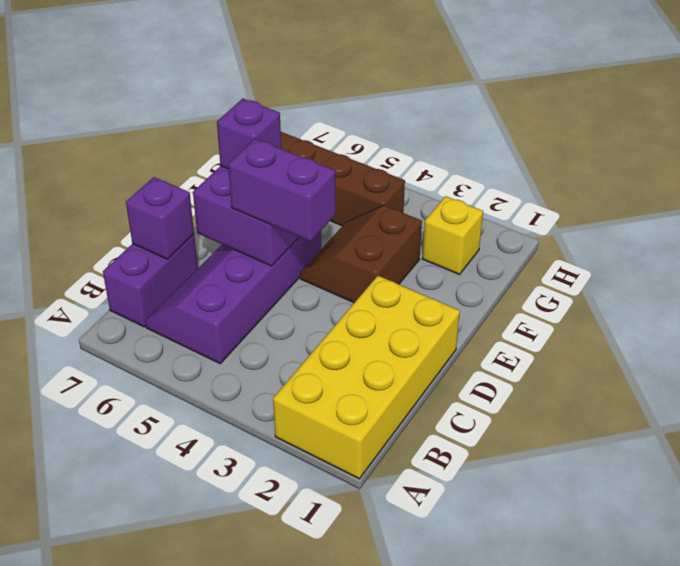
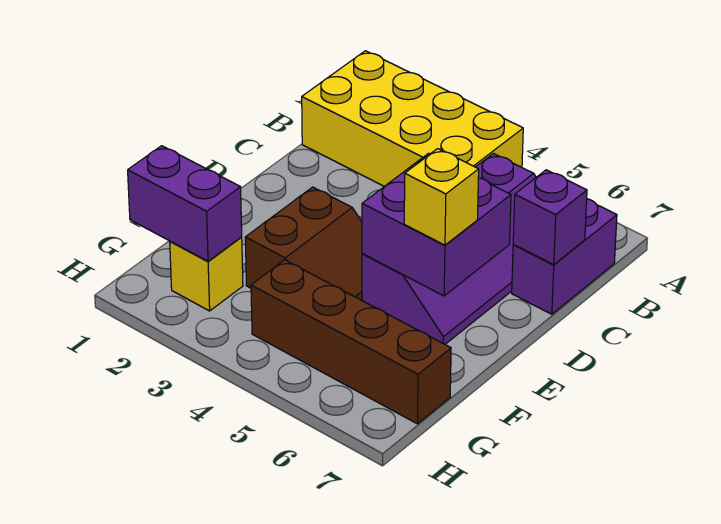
yellow 2x4 brick [273,276,460,479] -> yellow 2x4 brick turned to [302,51,523,186]
purple 1x2 brick [228,139,335,241] -> purple 1x2 brick moved to [128,146,242,261]
purple 1x1 brick [217,99,281,169] -> yellow 1x1 brick [404,149,479,245]

